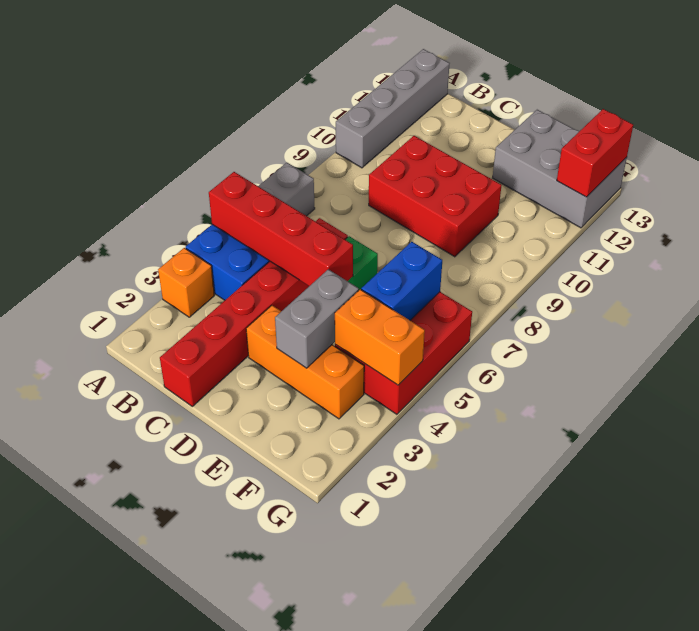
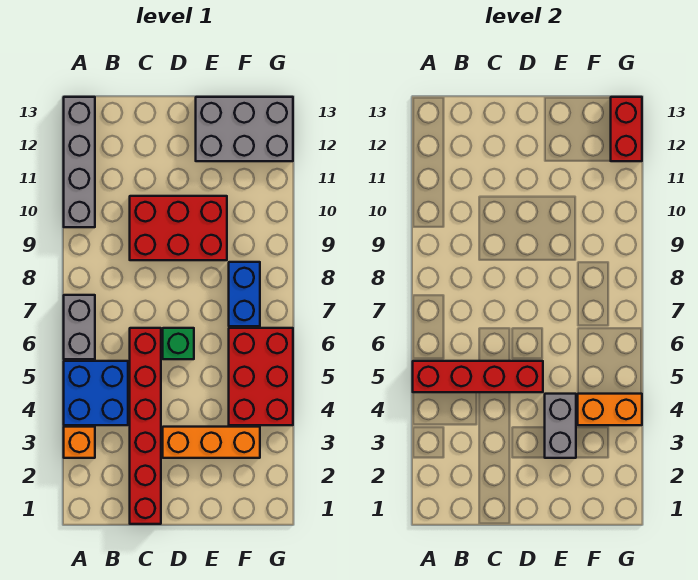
blue 1x2 brick [361,242,442,320] -> blue 1x2 brick moved to [229,262,260,326]

